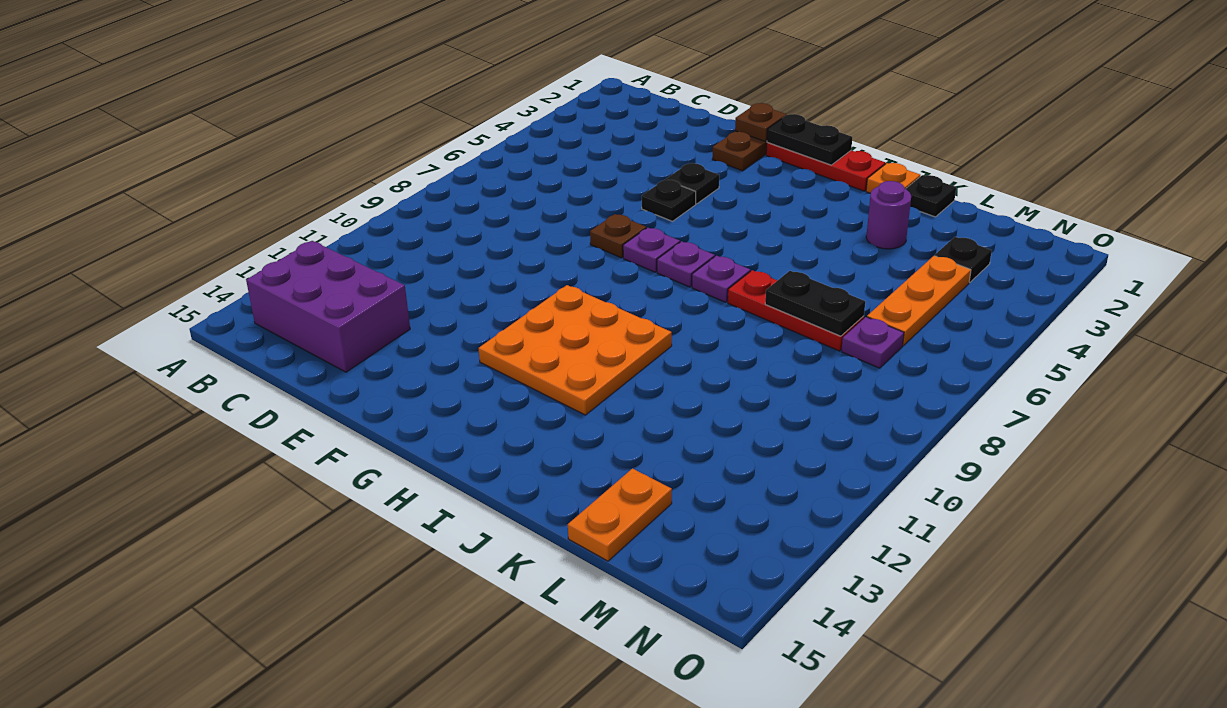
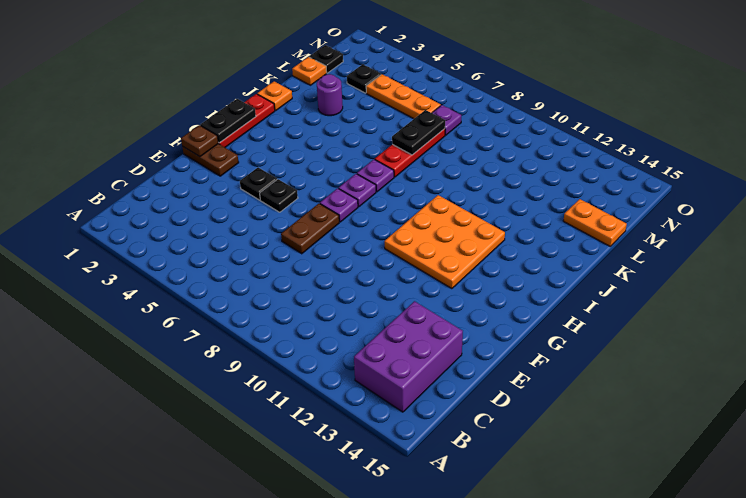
brown 1x1 plate [590,214,646,258] -> brown 1x2 plate [281,204,339,254]
black 1x1 plate [906,175,956,217] -> black 1x1 plate moved to [309,45,343,73]
none -> orange 1x1 plate [292,57,327,85]

